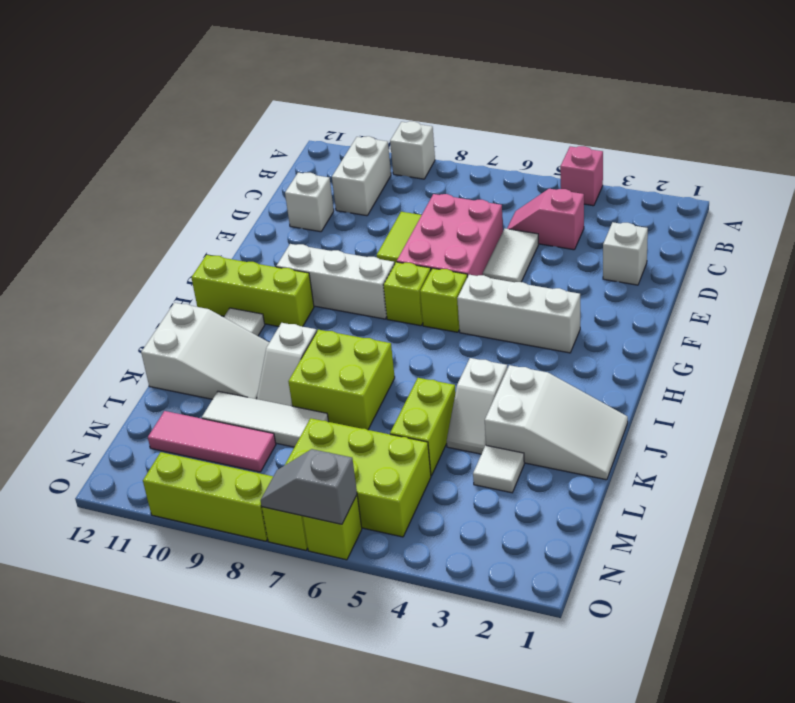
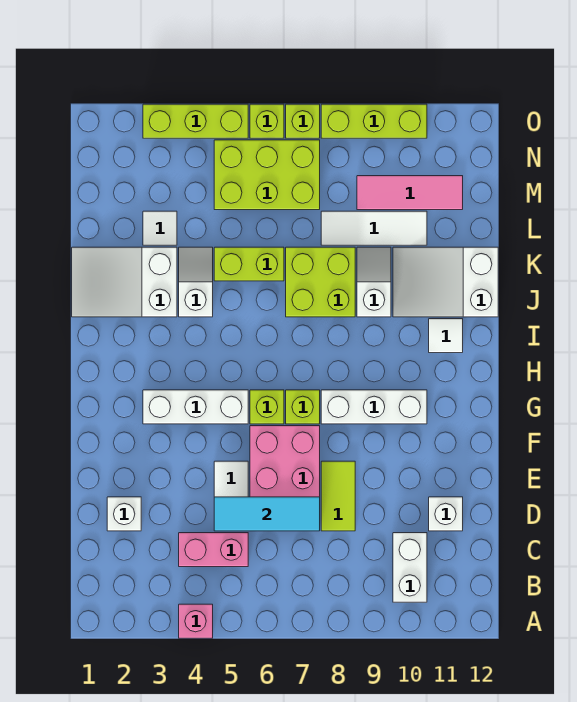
white 1x1 brick [390,121,435,179] -> none
pink 1x2 slope [507,189,584,250] -> pink 1x2 brick [179,533,248,567]
none -> cyan 1x3 tile [214,497,320,531]
lime 1x3 brick [191,255,314,327] -> lime 1x3 brick moved to [143,104,248,138]
lime 1x2 brick [390,378,456,476] -> lime 1x2 brick turned to [214,247,284,281]
grey 1x2 slope [260,449,357,524] -> none

